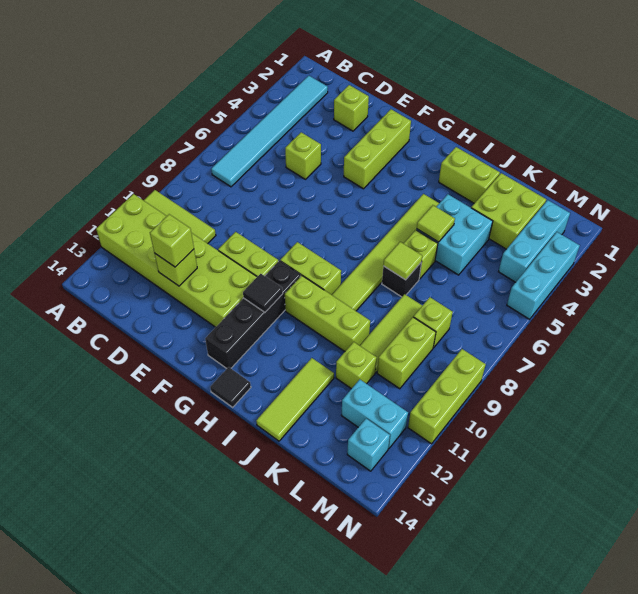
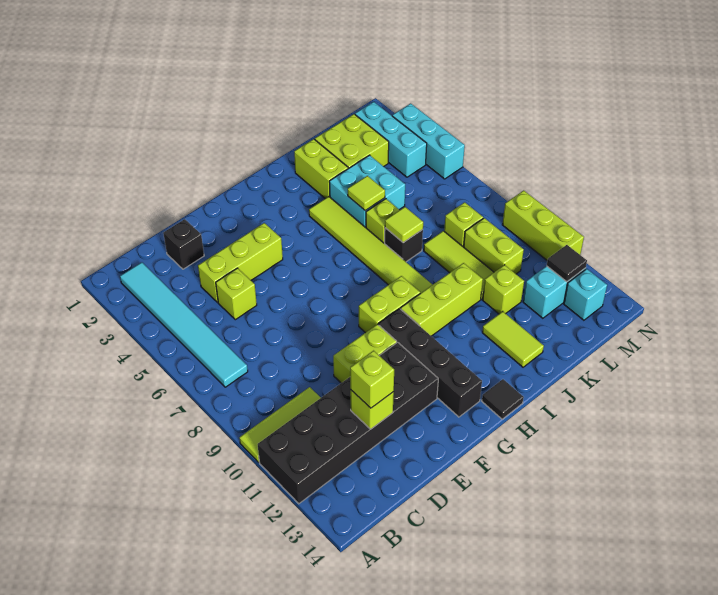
lime 2x6 brick [96,194,257,327] -> black 2x6 brick [258,342,438,504]
lime 1x1 brick [334,85,369,131] -> black 1x1 brick [163,219,204,269]
lime 1x3 brick [344,109,411,189] -> lime 1x3 brick turned to [198,223,283,302]
black 1x1 tile [243,274,283,312] -> black 1x1 tile moved to [547,245,587,282]
lime 1x2 brick [439,147,500,203] -> lime 1x2 brick turned to [294,139,348,199]
lime 1x3 tile [256,358,334,441] -> lime 1x2 tile [482,311,544,367]

